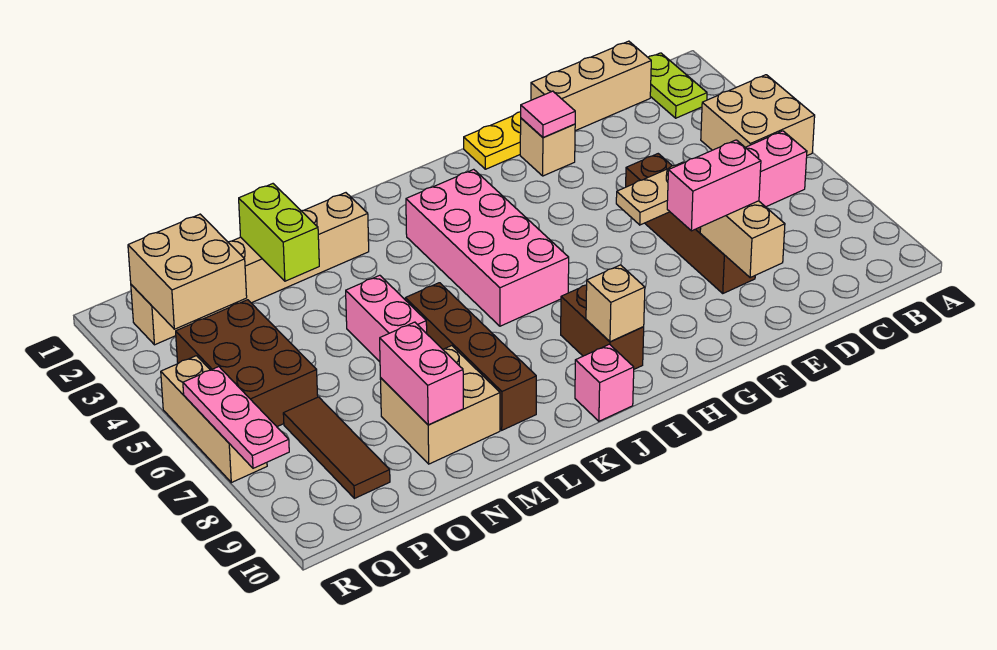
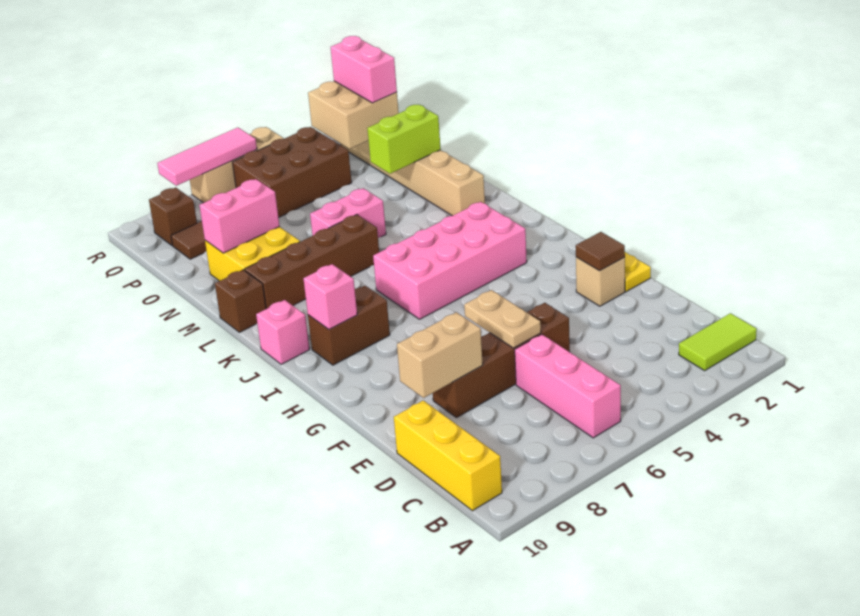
tan 2x2 brick [701,75,815,156] -> none
lime 1x2 plate [648,53,707,118] -> lime 1x2 tile [679,313,757,371]
none -> yellow 1x3 brick [394,400,502,511]
tan 1x3 brick [531,41,651,131] -> none
pink 1x2 brick [667,140,761,231] -> pink 1x2 brick moved to [331,36,397,103]
pink 1x1 tile [521,91,575,138] -> brown 1x1 tile [576,232,625,271]
tan 1x1 brick [586,265,645,342] -> pink 1x1 brick [303,264,357,329]
none -> brown 1x1 brick [215,270,266,332]
tan 2x2 brick [380,346,500,464] -> yellow 2x2 brick [205,227,300,281]
none -> brown 1x1 brick [149,188,197,245]
pink 1x3 plate [183,367,289,468] -> pink 1x3 tile [157,128,257,186]

